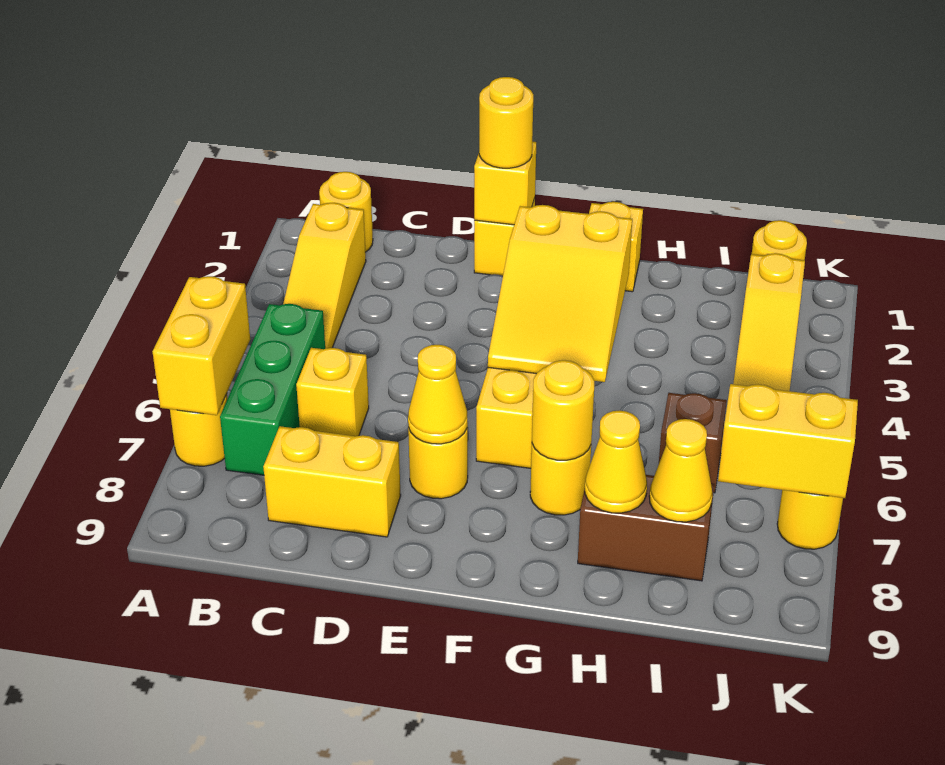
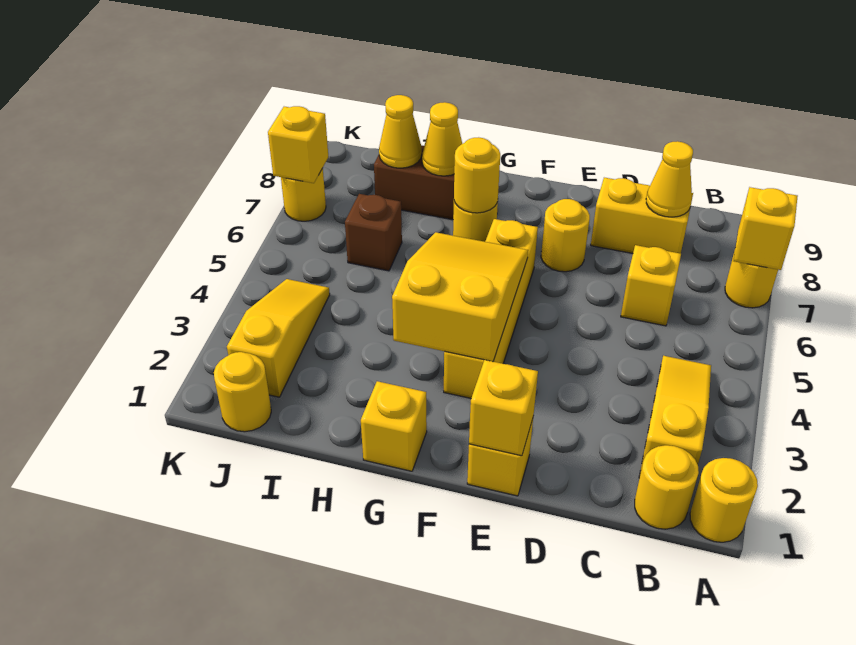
yellow 1x2 brick [152,276,250,415] -> yellow 1x1 brick [734,187,798,270]
green 1x3 brick [220,304,325,475] -> none
yellow 1x1 round brick [479,77,533,168] -> yellow 1x1 round brick moved to [690,458,758,542]
yellow 1x1 cone [408,345,467,444] -> yellow 1x1 cone moved to [646,141,693,217]
yellow 1x2 brick [718,384,858,498] -> yellow 1x1 brick [268,106,328,183]

